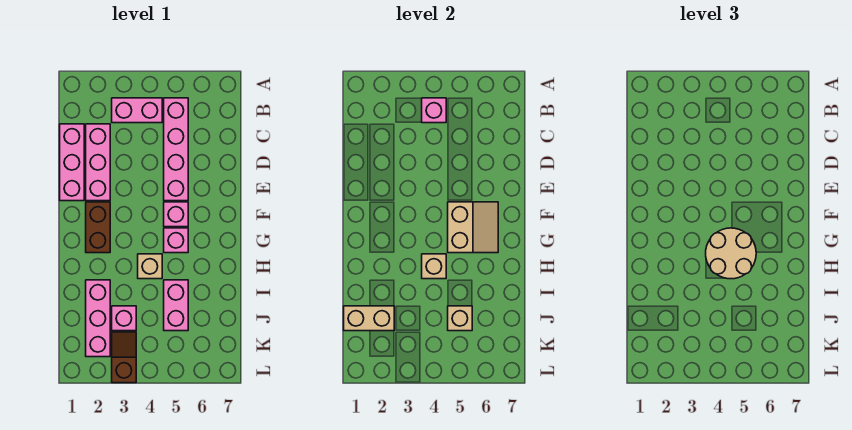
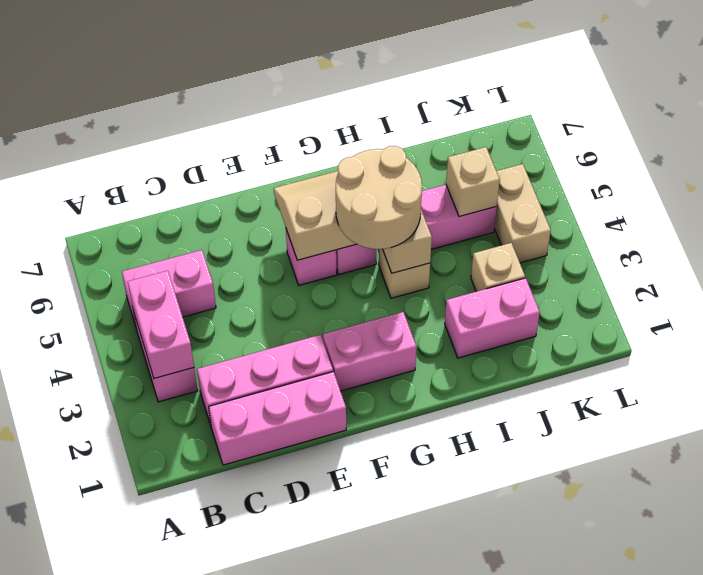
pink 1x1 brick [422,98,446,123] -> pink 1x2 brick [128,271,194,378]
pink 1x4 brick [164,98,188,201] -> pink 1x2 brick [122,250,216,326]
brown 1x2 brick [86,202,110,253] -> pink 1x2 brick [323,312,416,391]
pink 1x3 brick [86,280,110,357] -> pink 1x2 brick [445,278,540,358]
tan 1x2 brick [344,306,394,331] -> tan 1x2 brick moved to [494,164,551,263]
pink 1x1 brick [112,306,136,331] -> tan 1x1 brick [471,243,525,292]
brown 1x2 slope [112,332,136,383] -> none

